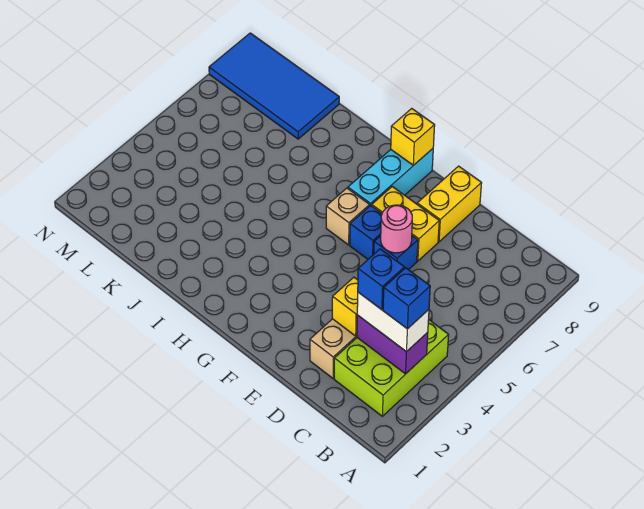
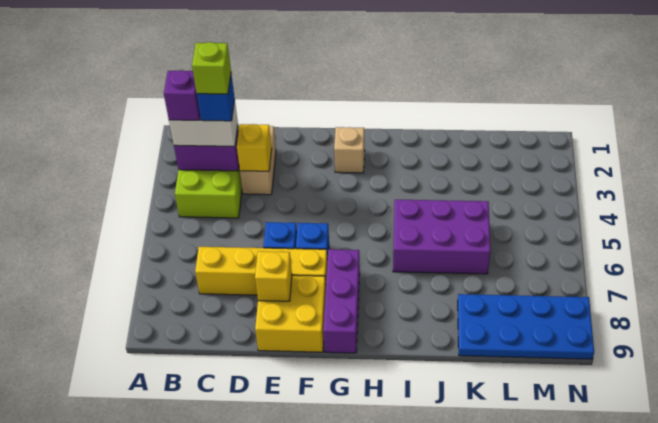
blue 1x1 brick [383,268,430,329] -> purple 1x1 brick [164,70,200,120]
none -> lime 1x1 brick [192,42,231,94]
pink 1x1 round brick [381,205,412,253] -> none
yellow 1x2 brick [372,187,439,261] -> yellow 1x4 brick [195,247,327,295]
yellow 1x2 brick [417,166,482,242] -> yellow 2x2 brick [255,275,326,352]
tan 1x1 brick [326,188,370,245] -> tan 1x1 brick moved to [334,127,365,173]
cyan 1x3 brick [348,149,433,206] -> purple 1x3 brick [323,249,360,353]
yellow 1x1 brick [391,108,435,165] -> yellow 1x1 brick moved to [255,251,292,301]
none -> purple 2x3 brick [393,200,491,274]
blue 2x4 tile [209,33,339,139] -> blue 2x4 plate [458,294,594,359]

